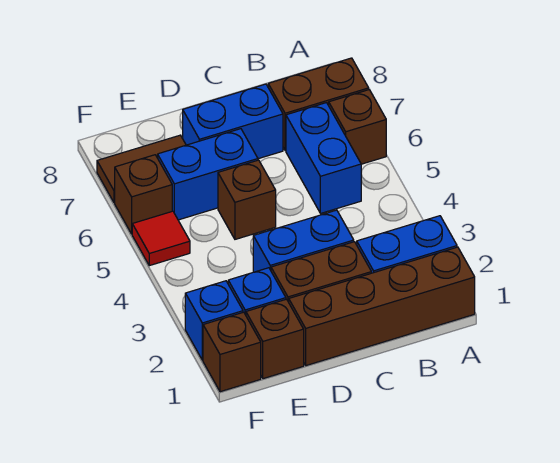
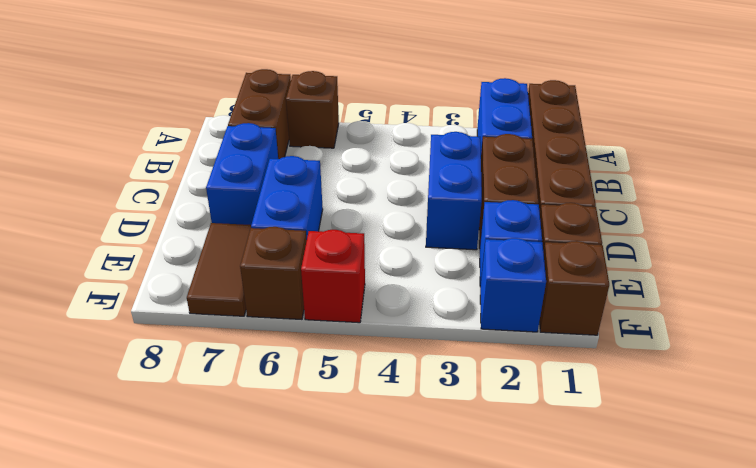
blue 1x2 brick [286,103,361,213] -> none
brown 1x1 brick [218,160,276,239] -> none
red 1x1 tile [132,211,190,266] -> red 1x1 brick [301,230,365,323]

